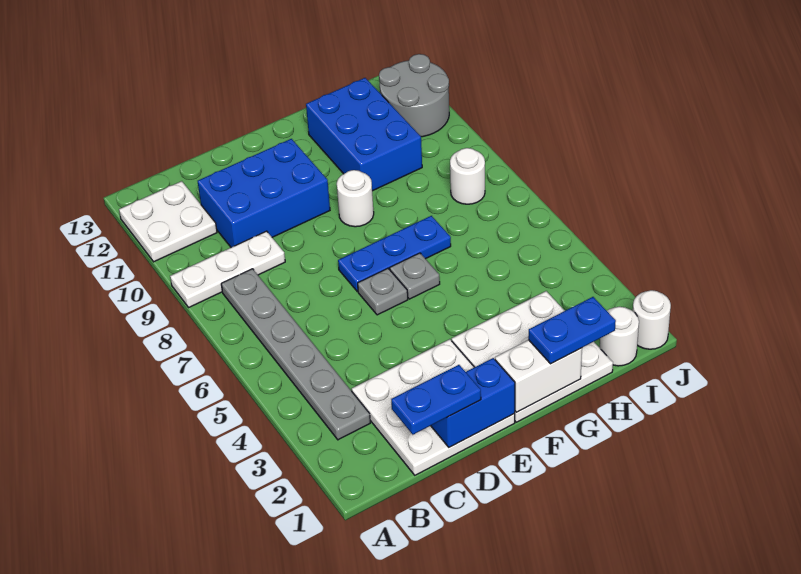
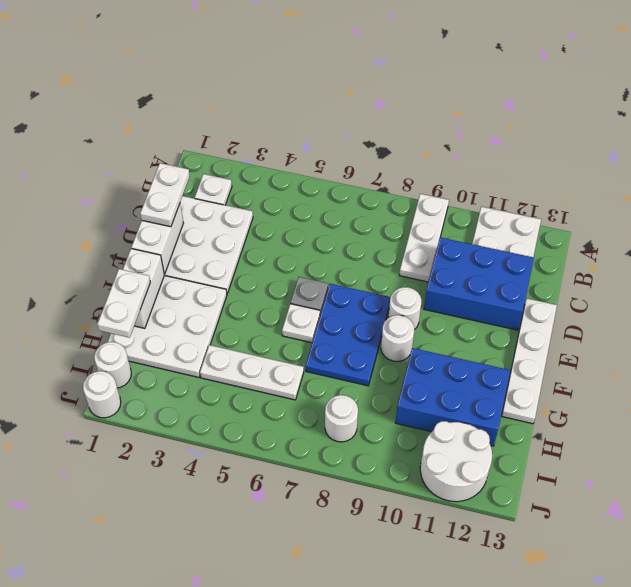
none -> white 1x1 plate [195,174,232,205]
grey 1x6 plate [221,269,370,440] -> none
blue 1x2 plate [391,365,481,435] -> white 1x2 plate [140,163,190,227]
blue 2x3 brick [198,139,330,247] -> blue 2x3 brick turned to [424,237,534,330]
blue 1x2 brick [431,358,515,447] -> white 1x2 brick [131,203,183,274]
none -> white 1x4 plate [502,298,557,424]
blue 1x3 plate [338,216,451,291] -> blue 2x3 plate [306,284,390,386]
none -> white 1x1 round brick [388,287,422,330]
grey 1x1 plate [390,253,440,299] -> white 1x1 plate [282,304,320,343]
blue 1x2 plate [528,297,616,364] -> white 1x2 plate [97,269,150,338]
none -> white 1x3 plate [200,345,304,400]
grey 2x2 round brick [379,54,449,137] -> white 2x2 round brick [420,421,492,502]

